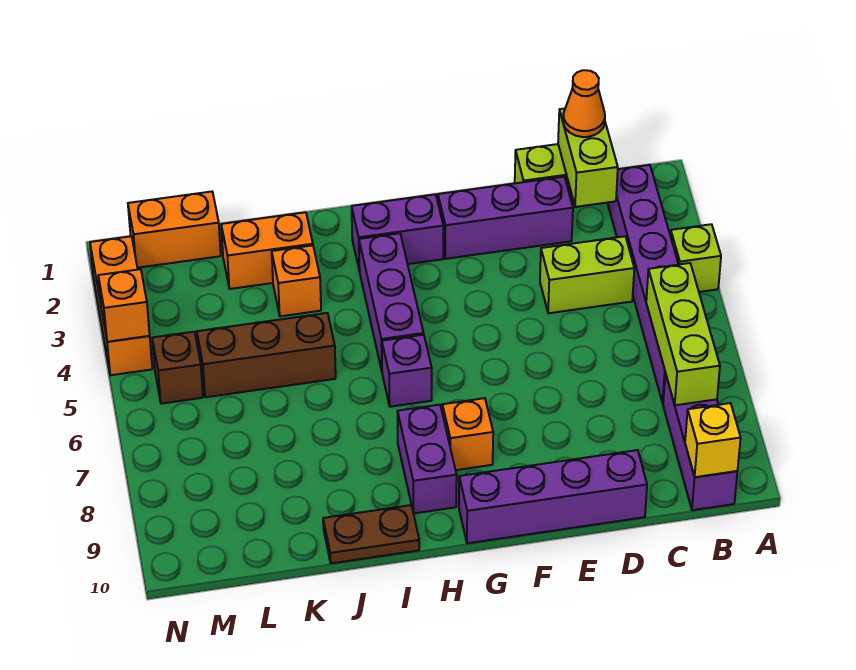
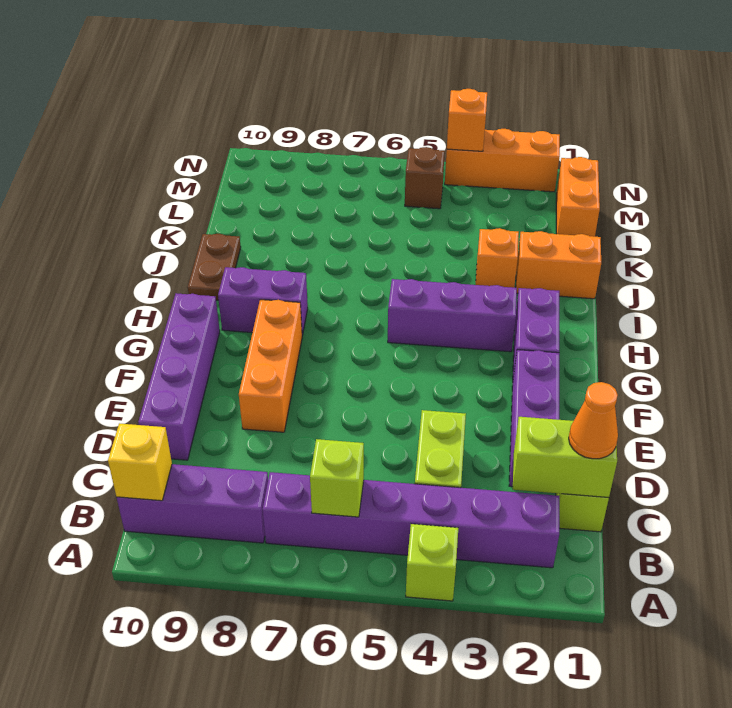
lime 1x3 brick [646,263,720,405] -> lime 1x1 brick [310,439,364,517]
orange 1x1 brick [442,398,493,470] -> orange 1x3 brick [239,300,302,432]
purple 1x1 brick [382,335,432,407] -> none
orange 1x2 brick [221,212,313,289] -> orange 1x2 brick turned to [516,231,601,299]
brown 1x3 brick [197,313,336,397] -> none

